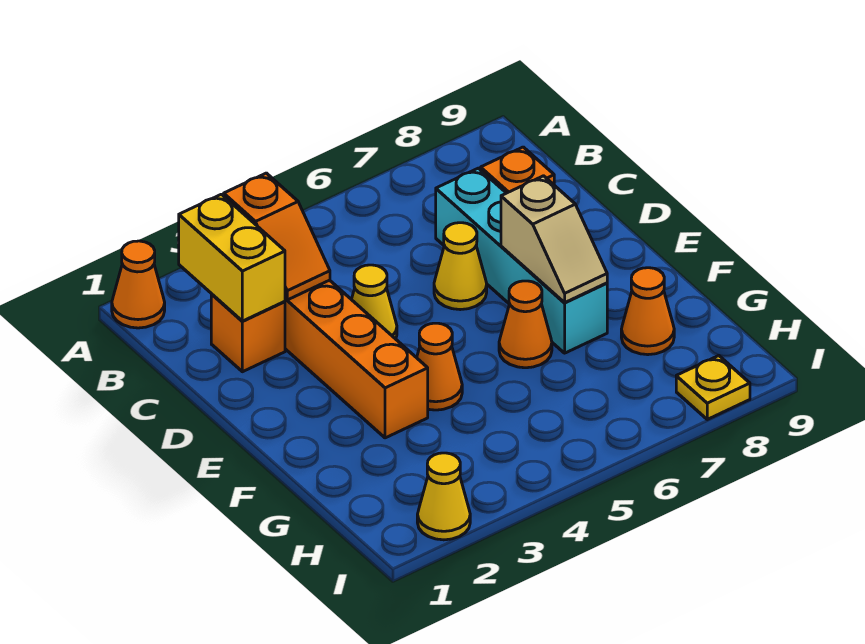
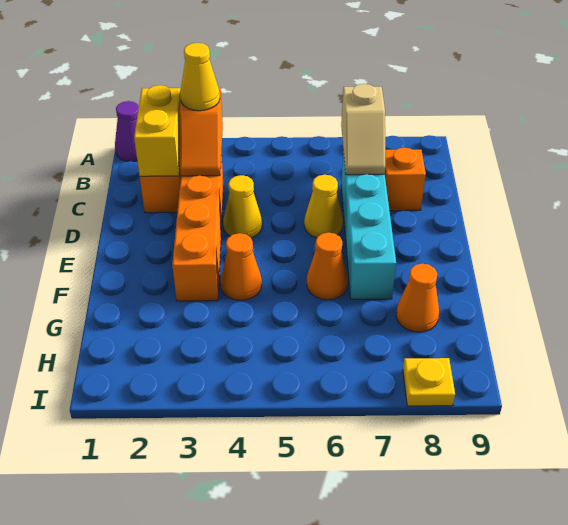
orange 1x1 cone [112,241,165,328] -> purple 1x1 cone [115,101,139,162]
tan 1x2 slope [501,176,607,303] -> tan 1x2 slope moved to [341,84,385,175]
yellow 1x1 cone [417,453,470,540] -> yellow 1x1 cone moved to [180,43,220,111]

